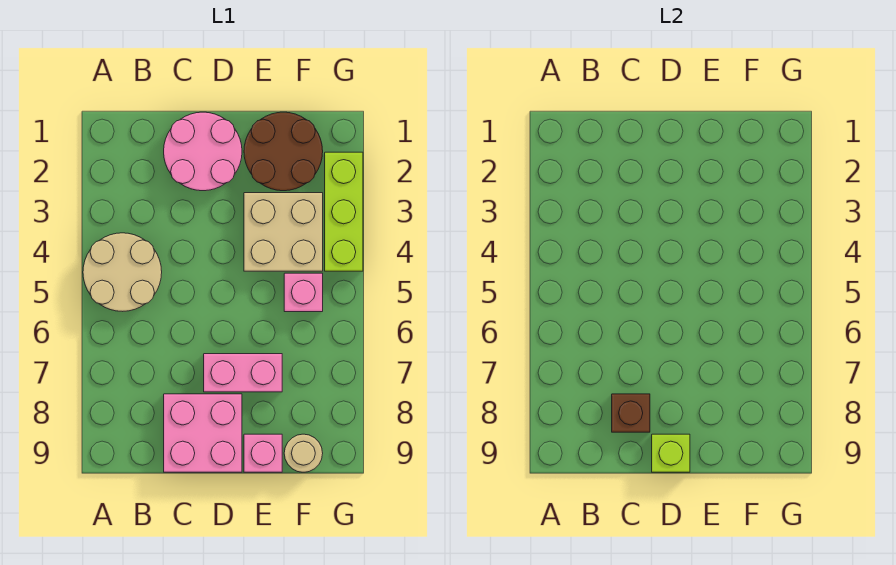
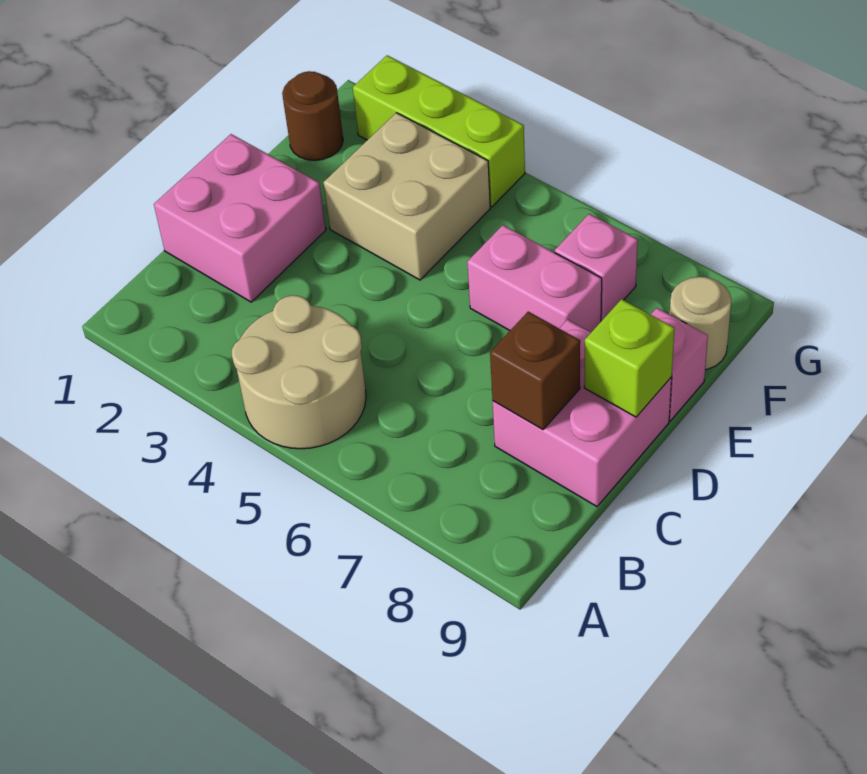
pink 2x2 round brick [164,112,242,191] -> pink 2x2 brick [154,134,326,302]
pink 1x2 brick [204,354,282,392] -> pink 1x2 brick turned to [467,225,602,332]
brown 2x2 round brick [244,112,323,191] -> brown 1x1 round brick [282,71,343,160]
pink 1x1 brick [284,273,323,312] -> pink 1x1 brick moved to [555,214,638,321]

